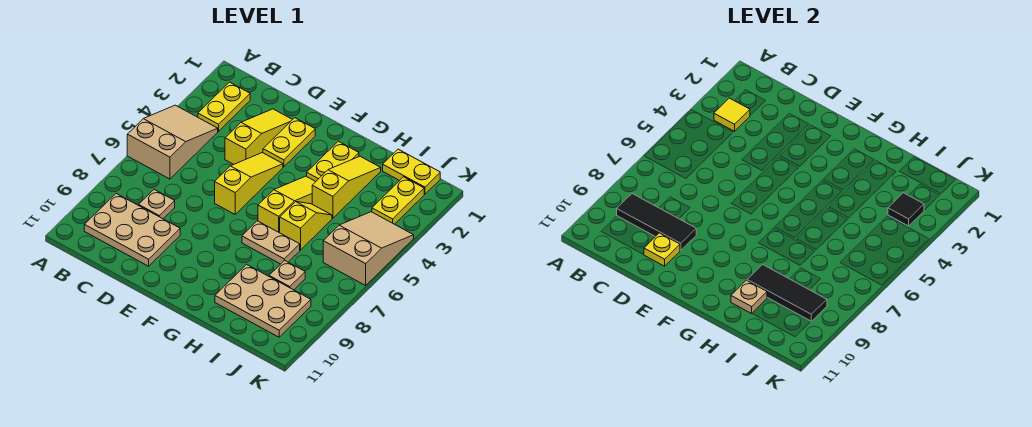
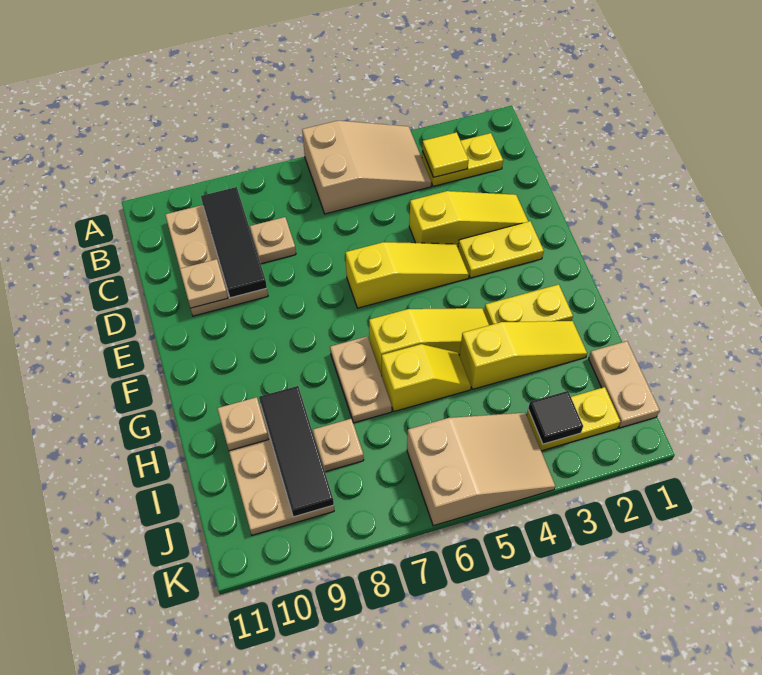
yellow 1x1 plate [644,233,680,266] -> tan 1x1 plate [180,259,228,308]
yellow 1x2 plate [383,149,440,194] -> tan 1x2 plate [589,341,660,428]

